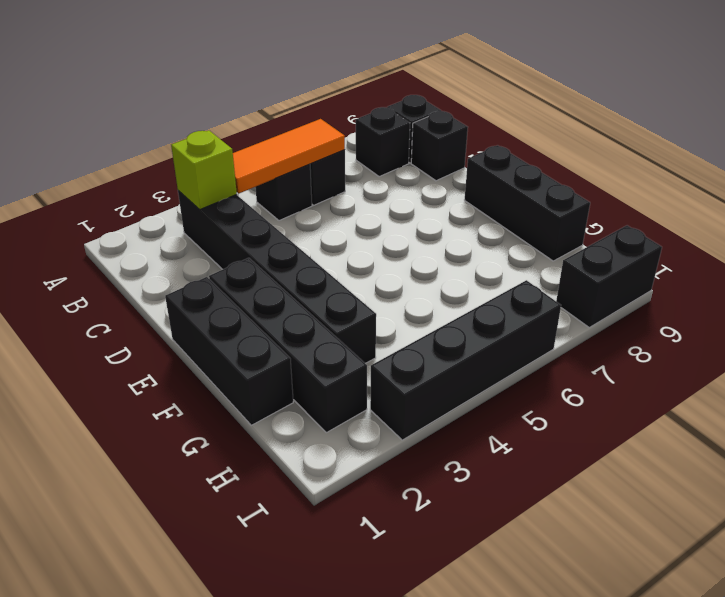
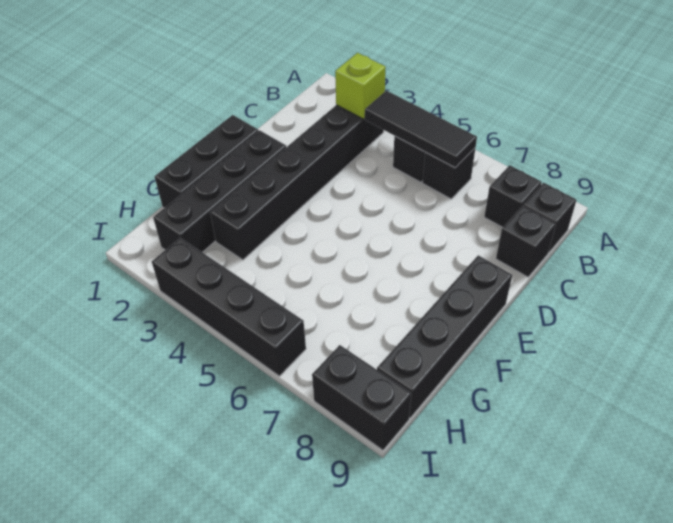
orange 1x3 tile [233,119,345,194] -> black 1x3 tile [364,91,477,168]
black 1x3 brick [465,145,590,261] -> black 1x4 brick [377,255,512,418]

